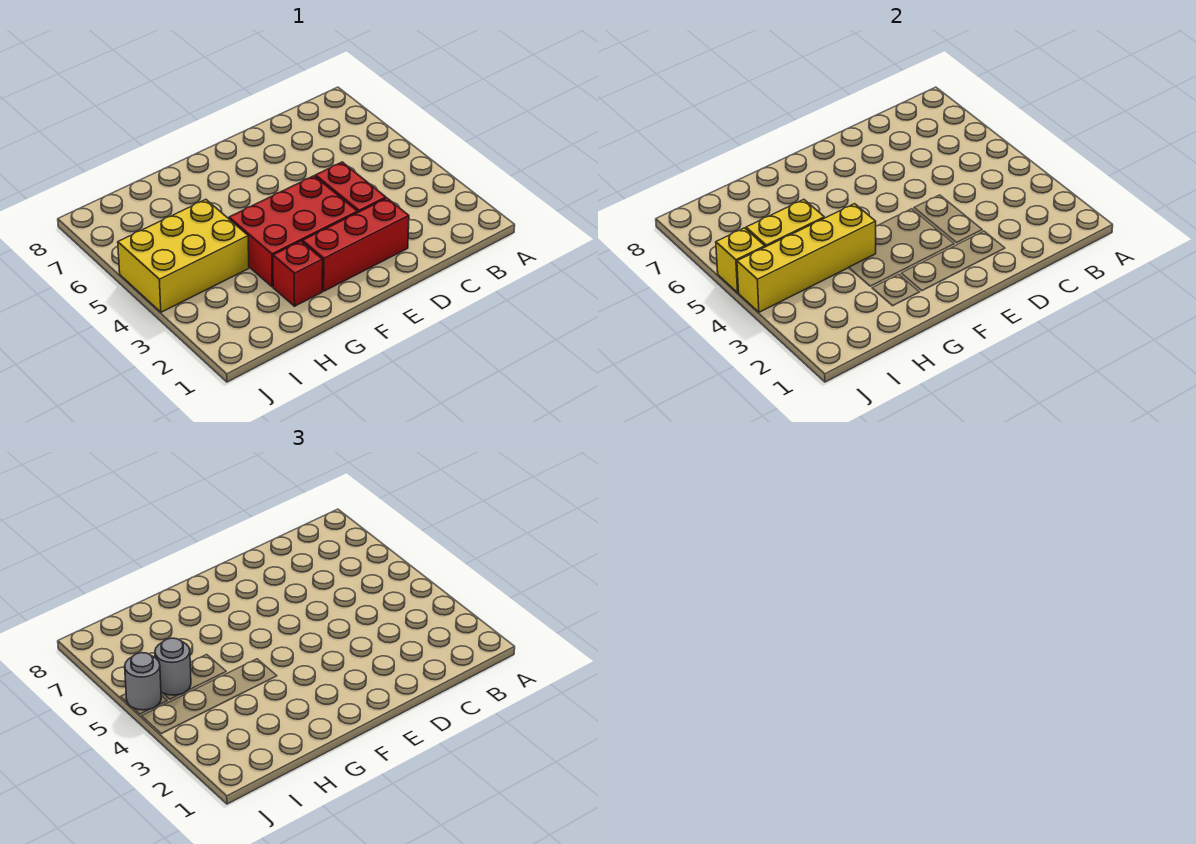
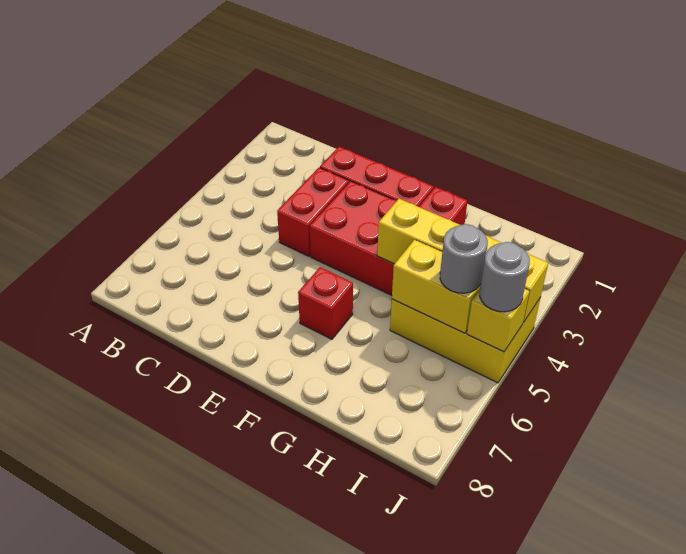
none -> red 1x1 brick [298,267,353,339]

